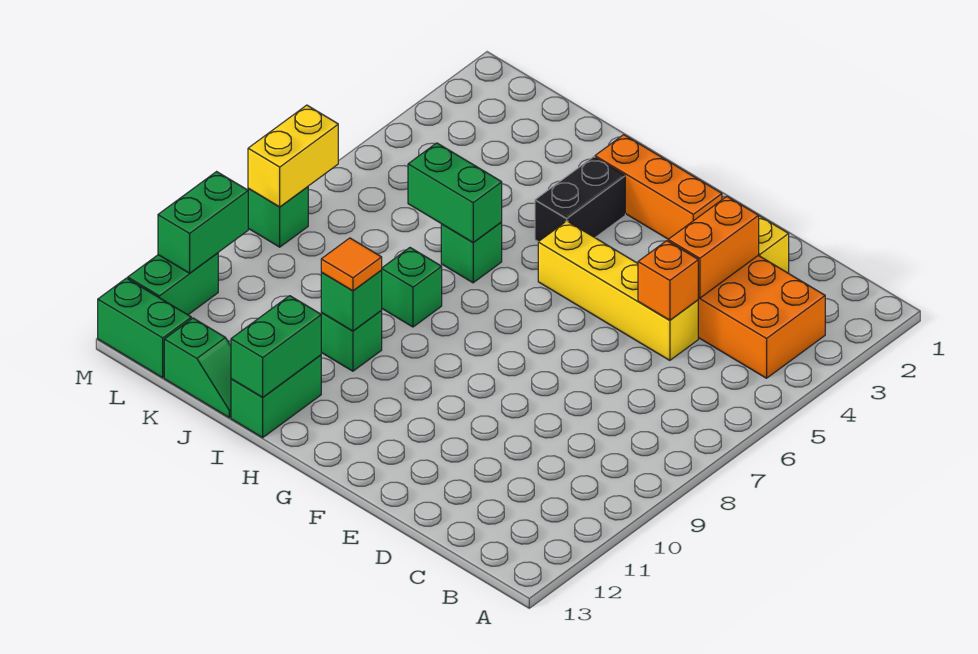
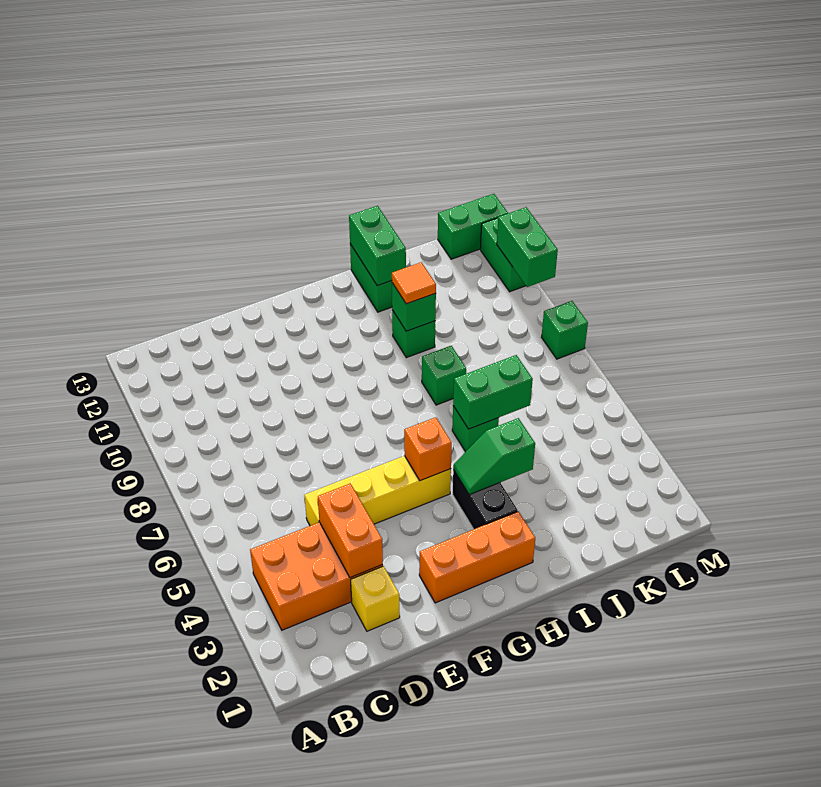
orange 1x1 brick [638,241,698,320] -> orange 1x1 brick moved to [404,417,452,481]
green 1x2 slope [164,318,231,418] -> green 1x2 slope moved to [453,418,535,495]
yellow 1x2 brick [248,105,338,207] -> none

